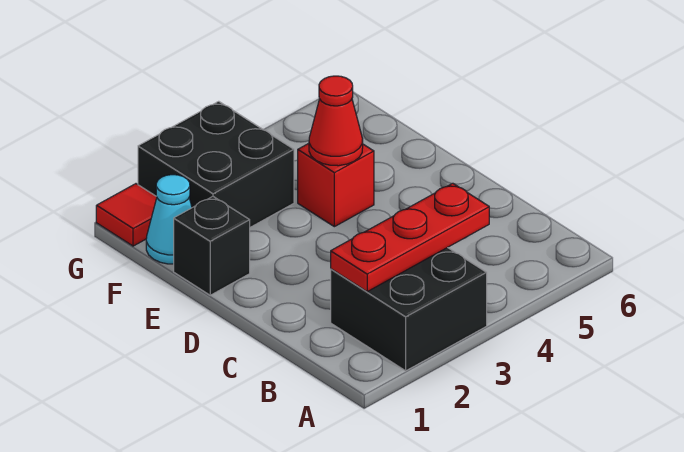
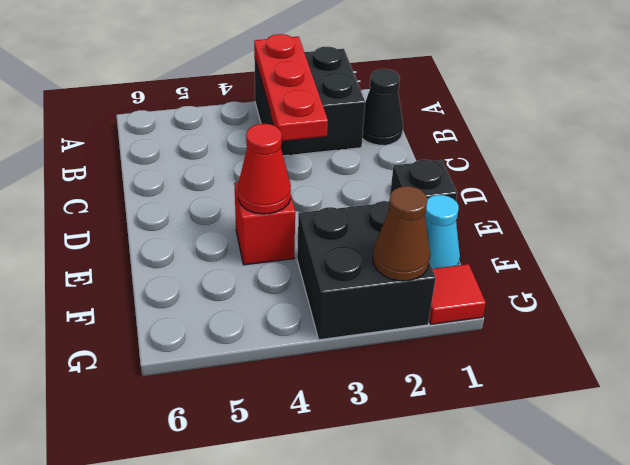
none -> black 1x1 cone [362,69,403,145]
red 1x3 plate [331,183,489,292] -> red 1x3 plate turned to [254,34,328,141]
none -> brown 1x1 cone [373,186,430,281]

